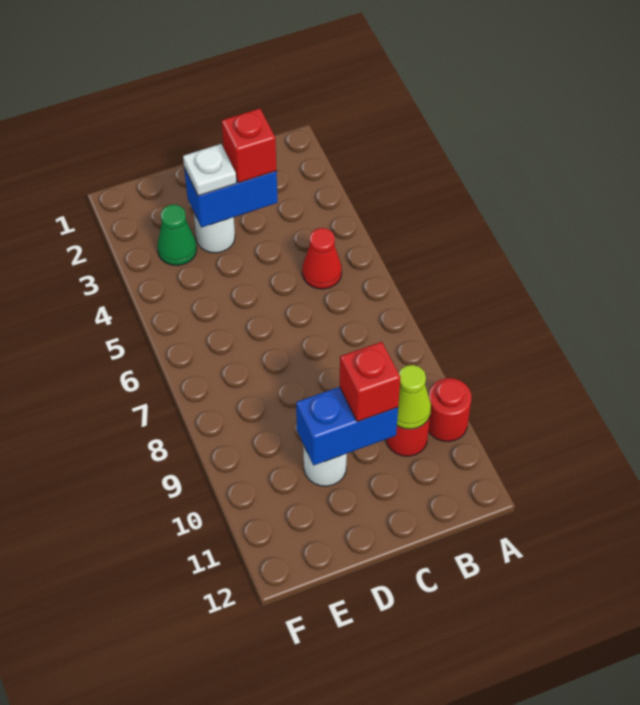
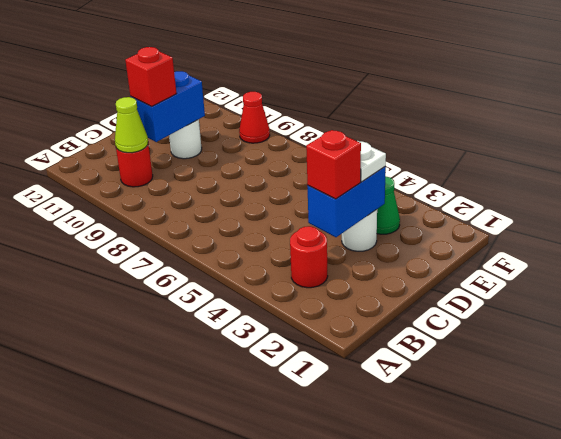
red 1x1 round brick [428,378,471,442] -> red 1x1 round brick moved to [290,226,328,288]
red 1x1 cone [302,228,342,289] -> red 1x1 cone moved to [239,92,270,143]

